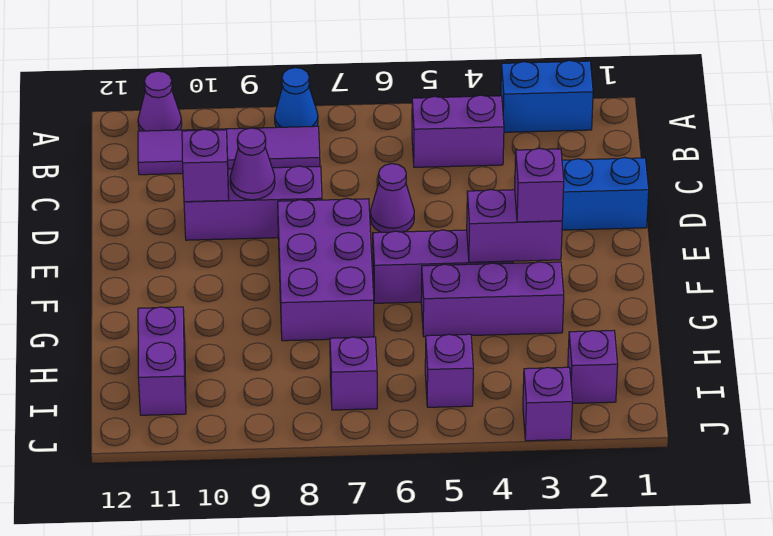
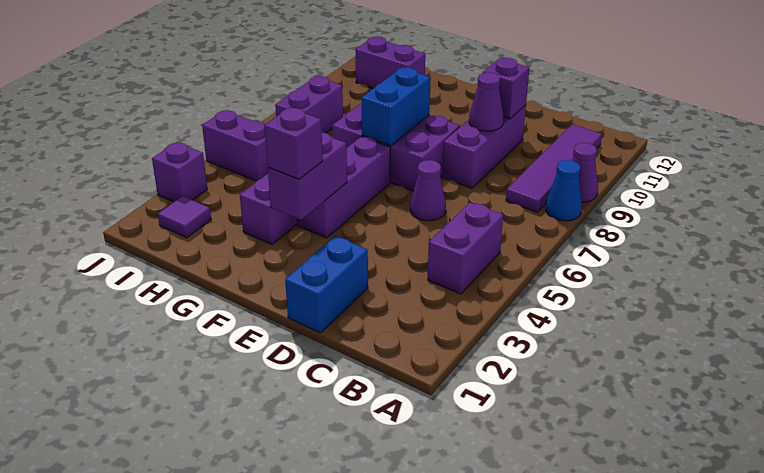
blue 1x2 brick [501,60,593,132] -> blue 1x2 brick moved to [362,67,431,146]
purple 1x1 cone [138,71,182,131] -> purple 1x1 cone moved to [572,143,598,202]
purple 1x1 brick [568,331,618,403] -> purple 1x1 tile [158,196,211,238]
purple 1x1 brick [425,334,473,407] -> purple 1x2 brick [202,110,268,181]
purple 1x1 brick [330,337,377,410] -> purple 1x2 brick [275,76,343,133]

